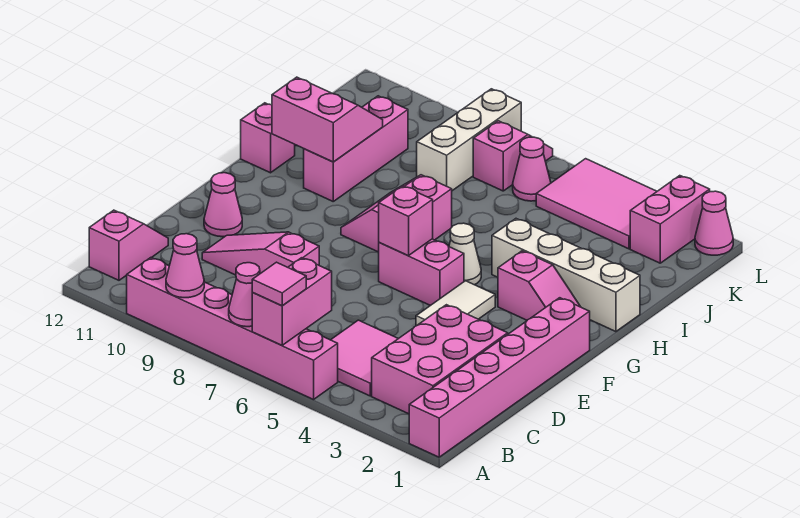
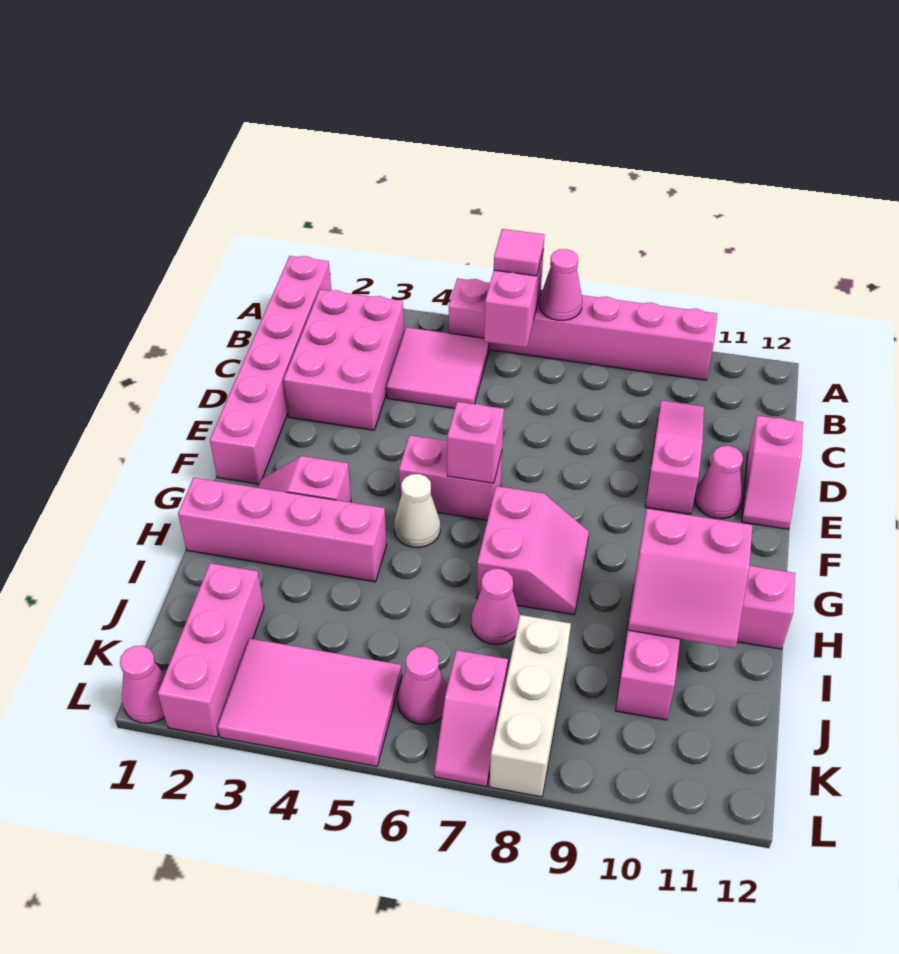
pink 1x1 cone [166,234,204,298] -> pink 1x1 cone moved to [471,569,520,644]
pink 1x2 slope [89,210,168,280] -> pink 1x2 slope moved to [742,416,803,529]
pink 1x3 slope [202,232,319,275] -> pink 1x3 slope turned to [645,400,704,514]
white 1x2 tile [416,281,495,326] -> none
white 1x4 brick [492,219,640,332] -> pink 1x4 brick [178,478,387,582]
pink 1x2 brick [630,176,710,263] -> pink 1x3 brick [158,563,264,737]

